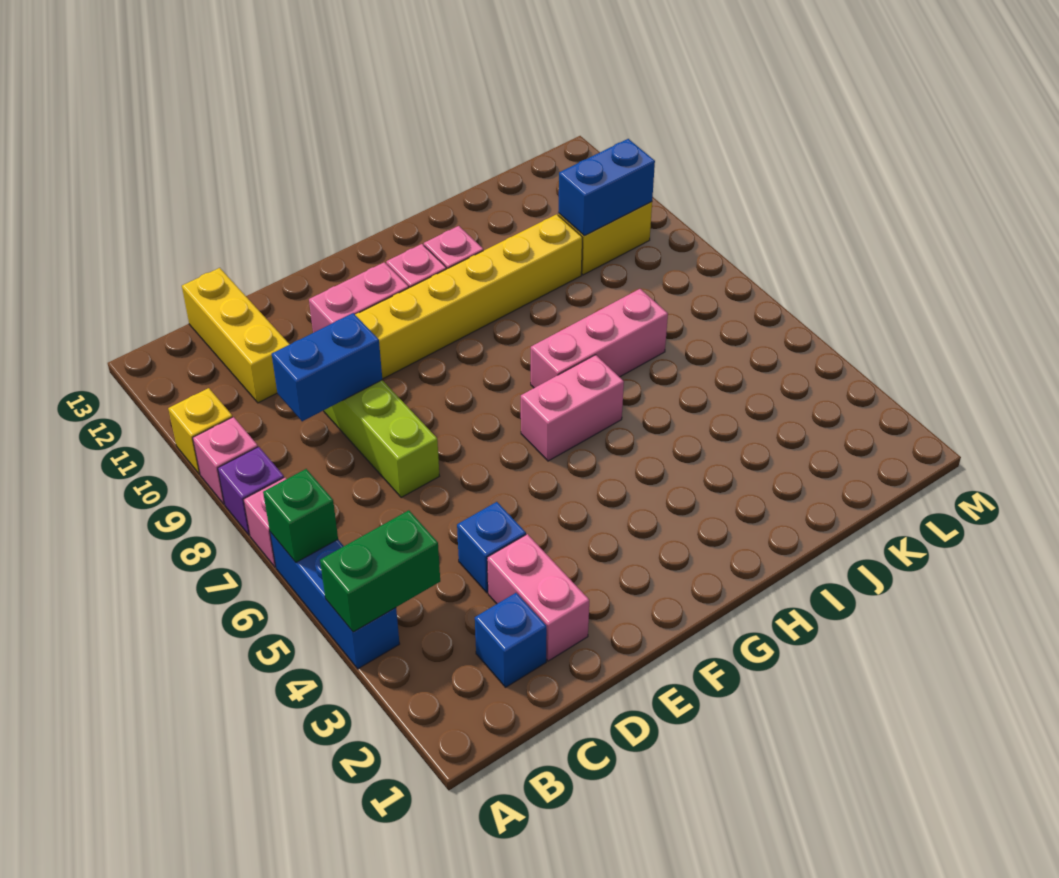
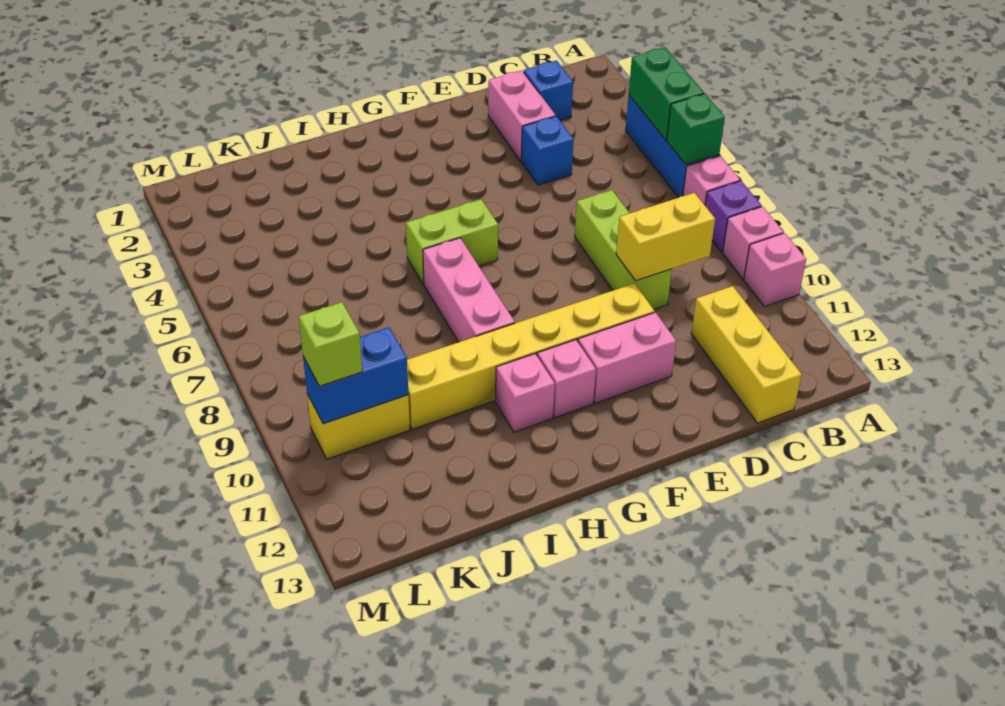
green 1x2 brick [320,510,440,632] -> green 1x2 brick turned to [629,47,704,140]
yellow 1x1 brick [168,388,232,474] -> pink 1x1 brick [744,233,806,306]
blue 1x2 brick [272,313,382,421] -> yellow 1x2 brick [616,193,715,281]
pink 1x2 brick [521,355,624,461] -> lime 1x2 brick [406,199,498,284]
pink 1x3 brick [531,289,668,388] -> pink 1x3 brick turned to [423,238,515,342]
none -> lime 1x1 brick [299,302,362,386]

